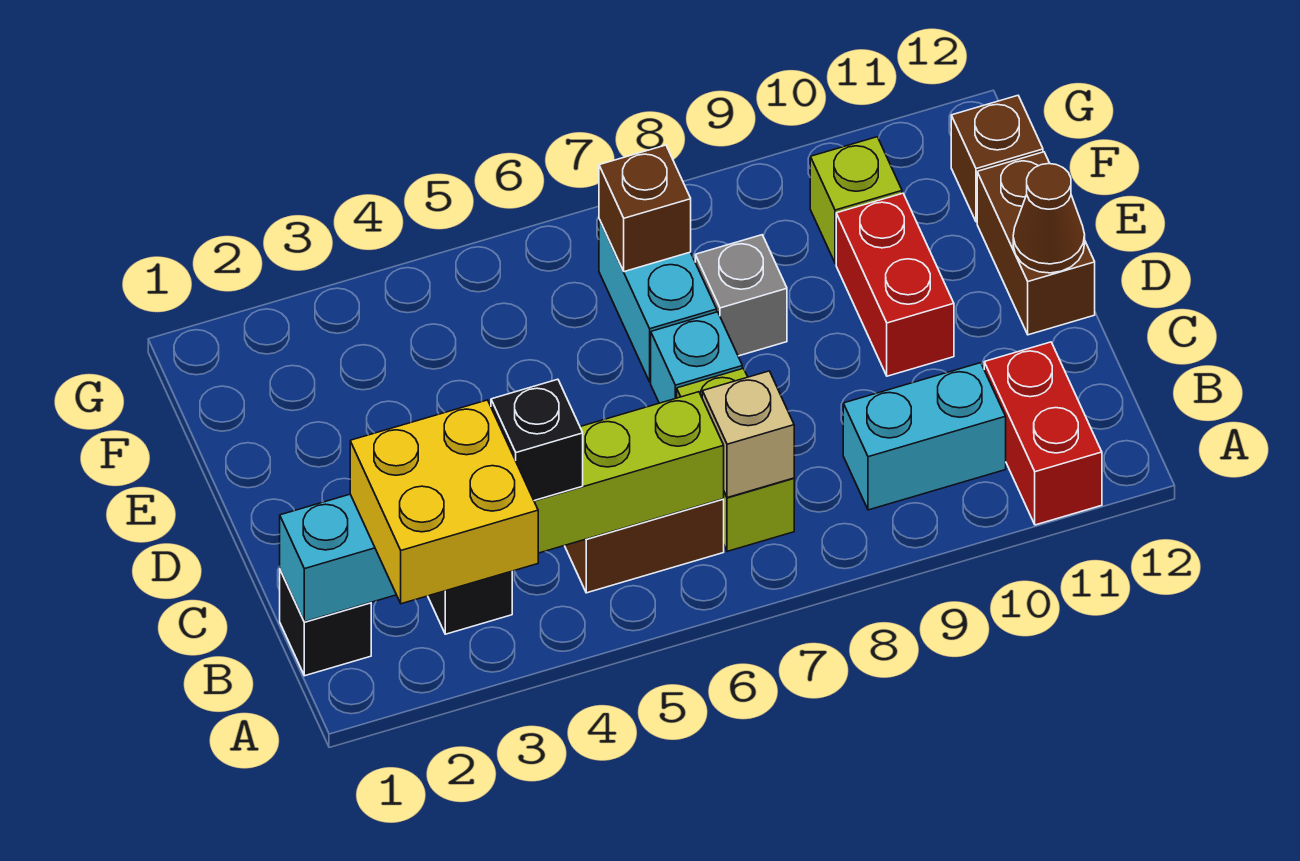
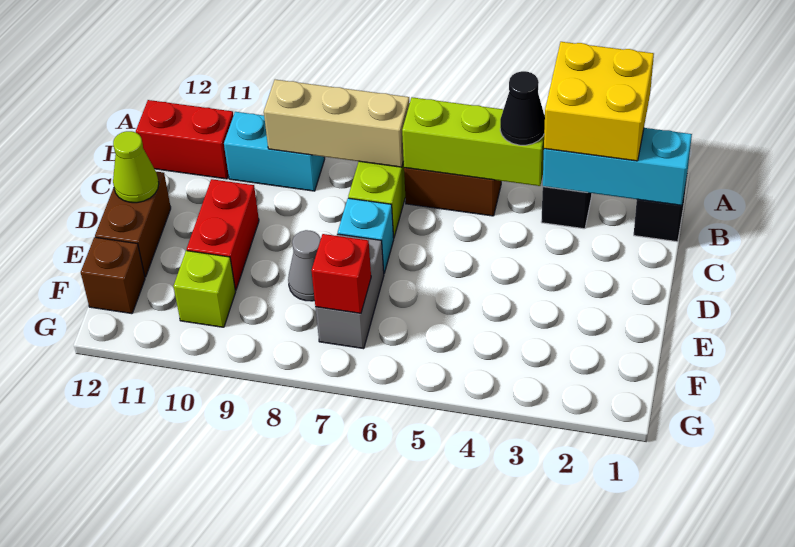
red 1x2 brick [984,342,1102,525] -> red 1x2 brick turned to [136,100,234,179]
black 1x1 brick [491,379,583,501] -> black 1x1 cone [500,71,545,145]
tan 1x1 brick [702,371,794,498] -> tan 1x3 brick [264,80,410,167]
brown 1x1 cone [1013,164,1085,273] -> lime 1x1 cone [113,131,159,203]
cyan 1x2 brick [599,219,717,382] -> grey 1x2 brick [315,234,384,349]
grey 1x1 brick [695,235,787,356] -> grey 1x1 cone [288,230,321,301]
brown 1x1 brick [599,145,691,272] -> red 1x1 brick [311,234,371,313]

